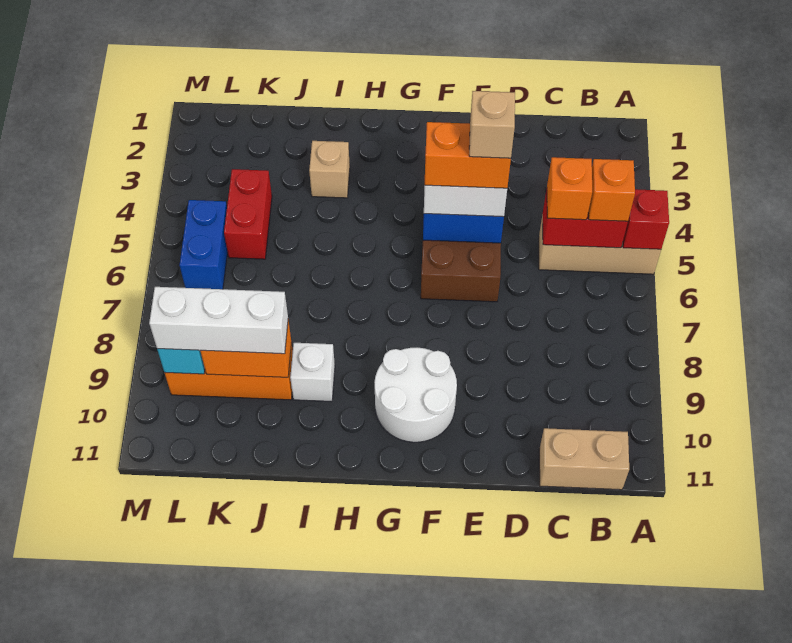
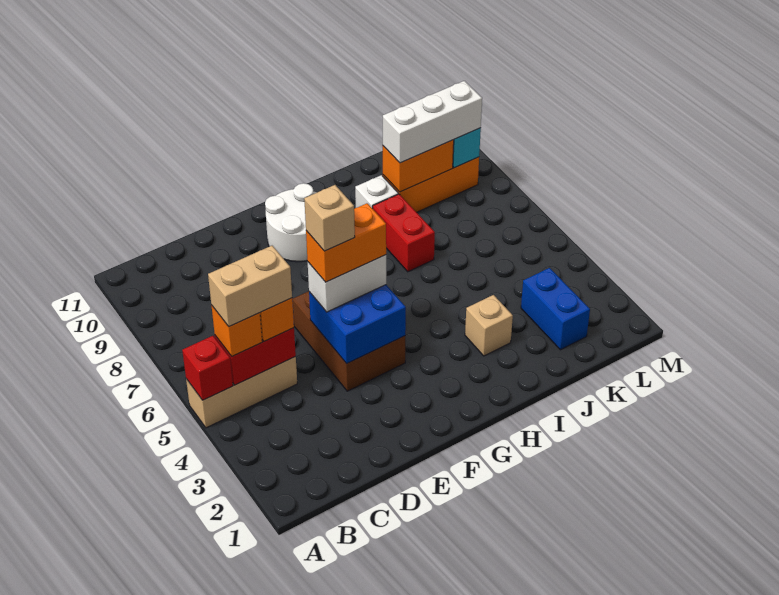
tan 1x2 brick [539,428,629,490] -> tan 1x2 brick moved to [208,246,292,327]
red 1x2 brick [224,169,272,259] -> red 1x2 brick moved to [373,194,435,272]
blue 1x2 brick [180,200,228,289] -> blue 1x2 brick moved to [521,268,590,350]

